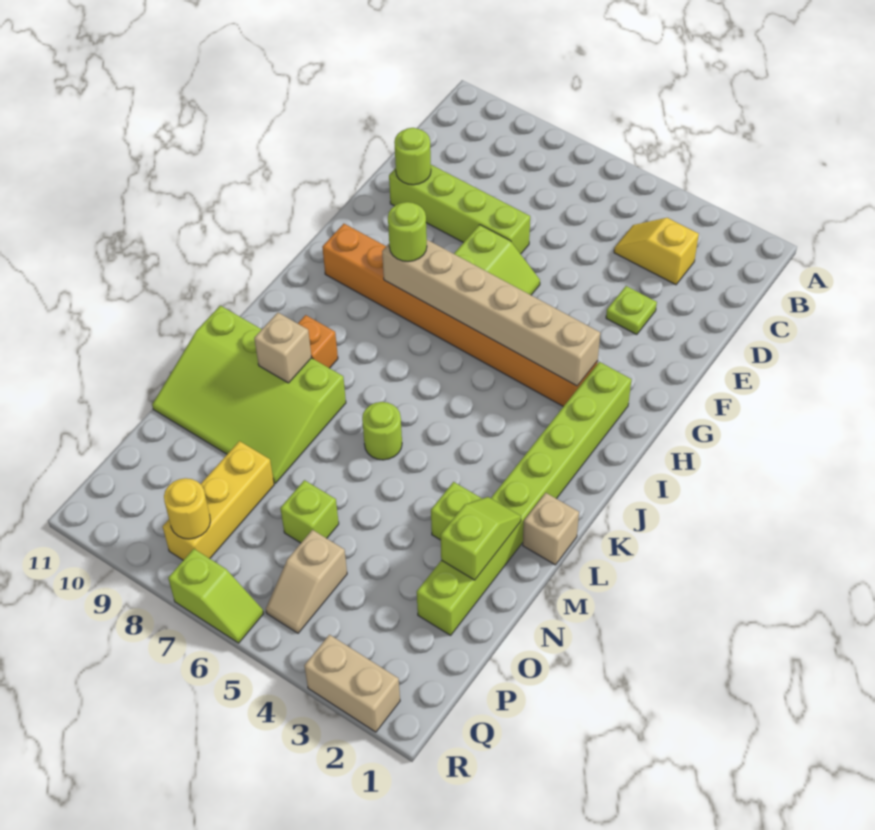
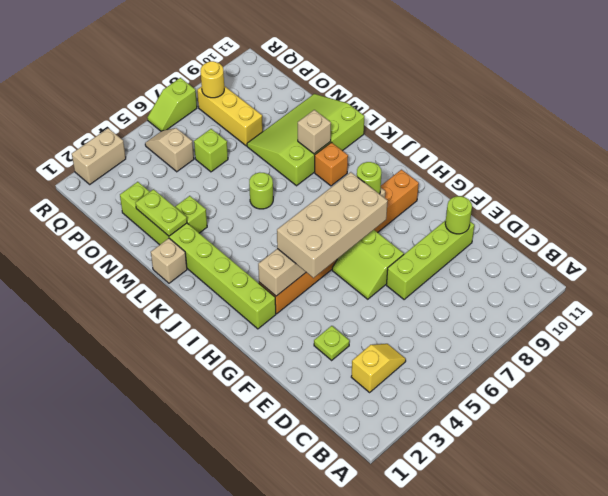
none -> tan 2x4 brick [277,172,388,278]
lime 1x2 slope [441,497,521,580] -> lime 1x2 plate [136,189,187,236]

